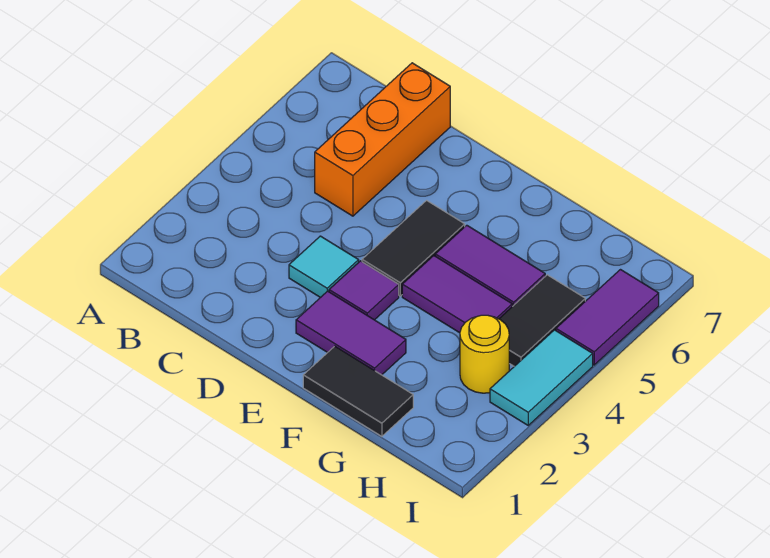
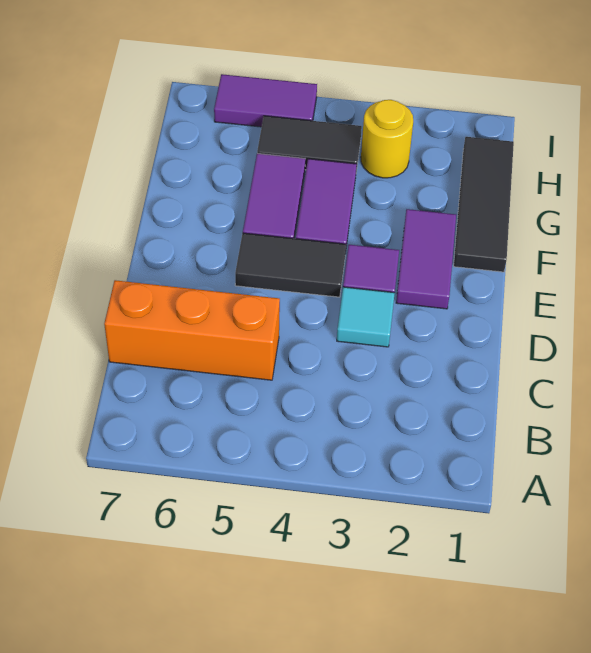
black 1x2 tile [303,346,413,436] -> black 1x3 tile [454,137,514,272]
cyan 1x2 tile [490,330,593,425] -> none

